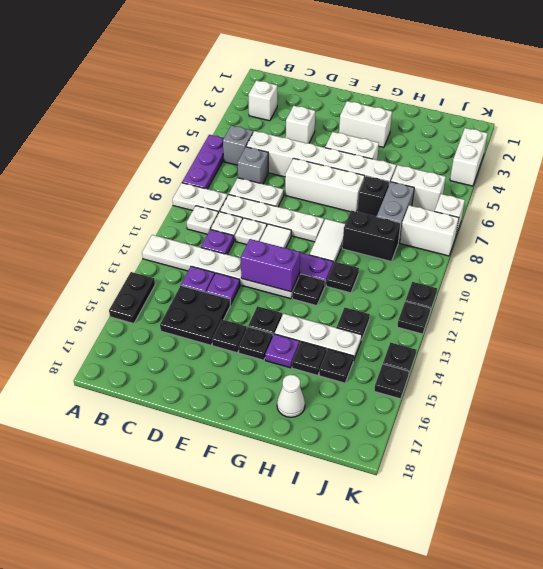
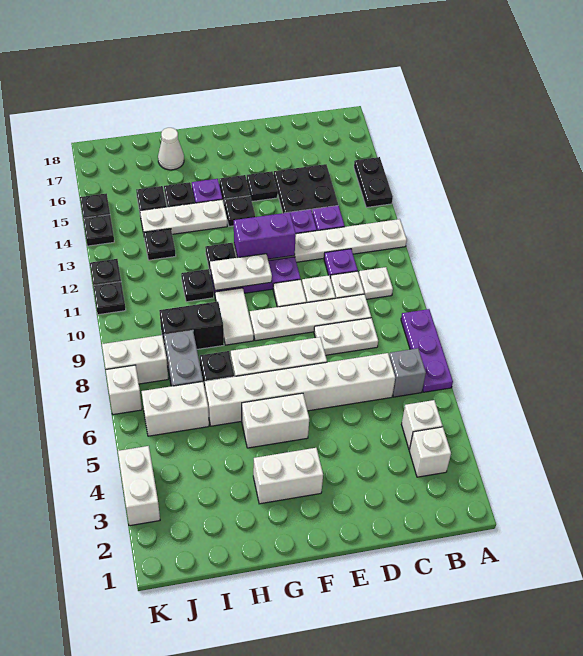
white 1x2 plate [173,183,228,213] -> white 1x2 plate moved to [210,254,272,290]
grey 1x1 brick [237,147,268,184] -> none
white 1x1 brick [286,106,315,143] -> white 1x1 brick moved to [402,400,442,450]

